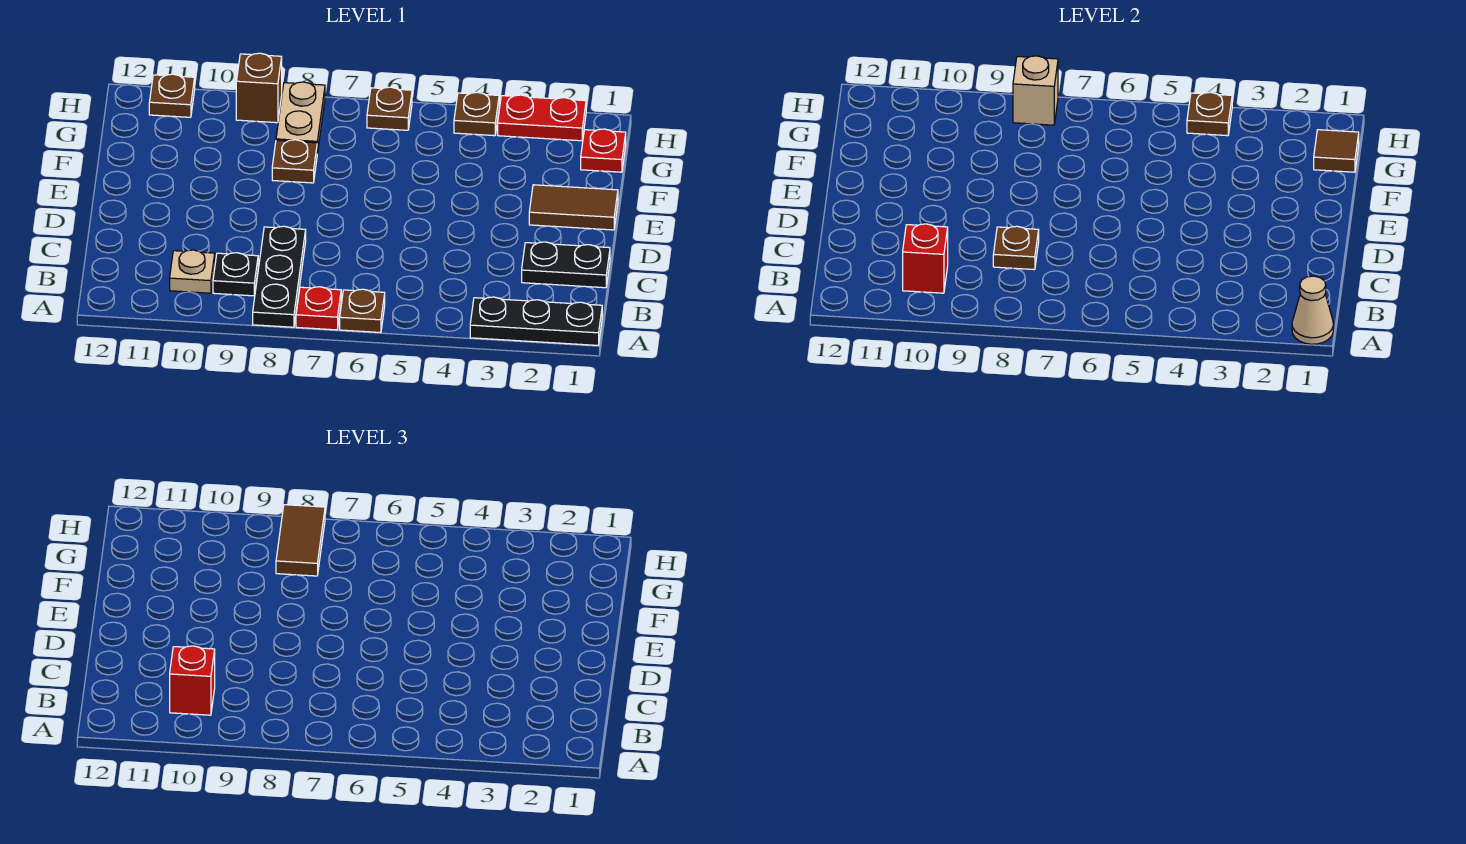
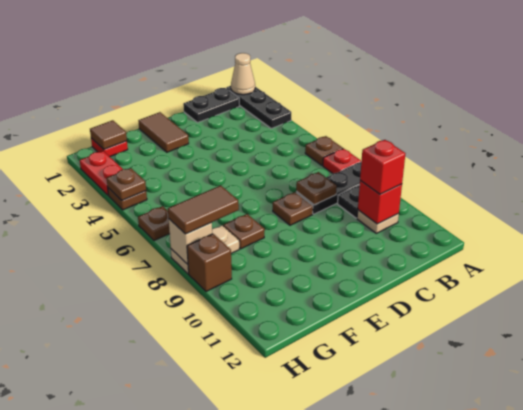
black 1x2 plate [522,242,610,288] -> black 1x2 plate turned to [183,88,239,122]
brown 1x1 plate [149,74,195,117] -> brown 1x1 plate moved to [273,192,313,225]

